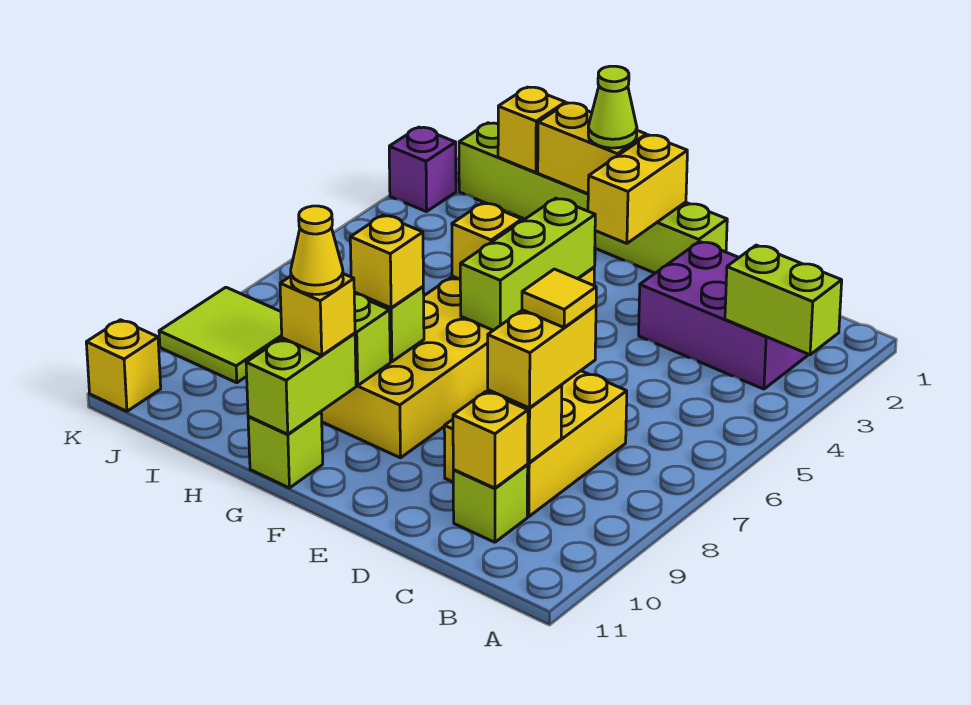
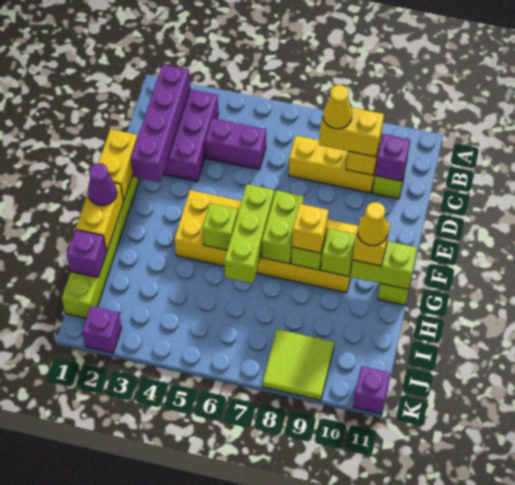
lime 1x2 brick [725,245,842,355] -> lime 1x2 brick moved to [262,190,304,264]
none -> purple 1x4 brick [131,64,190,182]
none -> purple 1x2 brick [205,118,266,170]
yellow 2x3 brick [444,371,627,517] -> yellow 1x3 brick [289,136,376,193]
yellow 1x1 tile [522,269,596,328] -> yellow 1x1 cone [323,85,352,129]
yellow 1x1 brick [453,392,528,488] -> purple 1x1 brick [375,134,410,181]
yellow 1x2 brick [588,135,687,243] -> yellow 1x2 brick turned to [99,129,138,201]
lime 1x3 brick [460,198,595,330] -> lime 1x3 brick turned to [224,184,274,283]
lime 1x1 cone [588,66,637,148] -> purple 1x1 cone [88,163,117,206]
yellow 1x1 brick [452,203,522,279] -> lime 1x1 brick [202,203,238,250]
yellow 1x1 brick [498,87,565,172] -> purple 1x1 brick [67,230,107,277]
yellow 1x1 brick [86,320,161,411] -> purple 1x1 brick [353,366,390,414]

